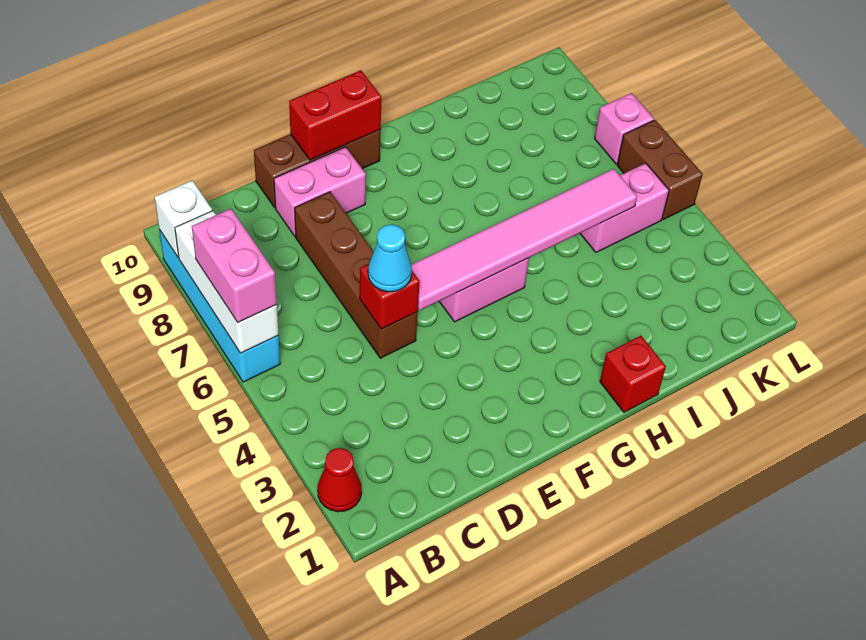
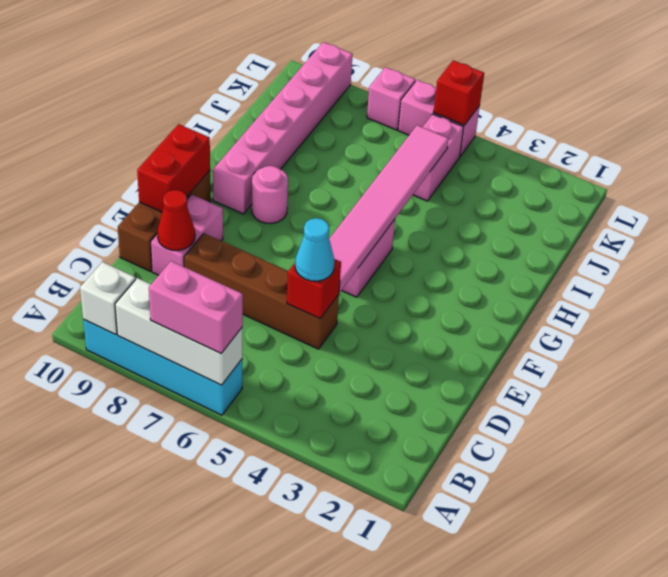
red 1x1 cone [318,448,362,512] -> red 1x1 cone moved to [158,190,195,250]
none -> pink 1x1 round brick [252,166,288,224]
none -> pink 1x6 brick [213,42,353,214]
red 1x1 brick [600,336,666,412] -> red 1x1 brick moved to [434,60,484,125]
brown 1x2 brick [617,120,703,219] -> pink 1x2 brick [398,80,480,156]

